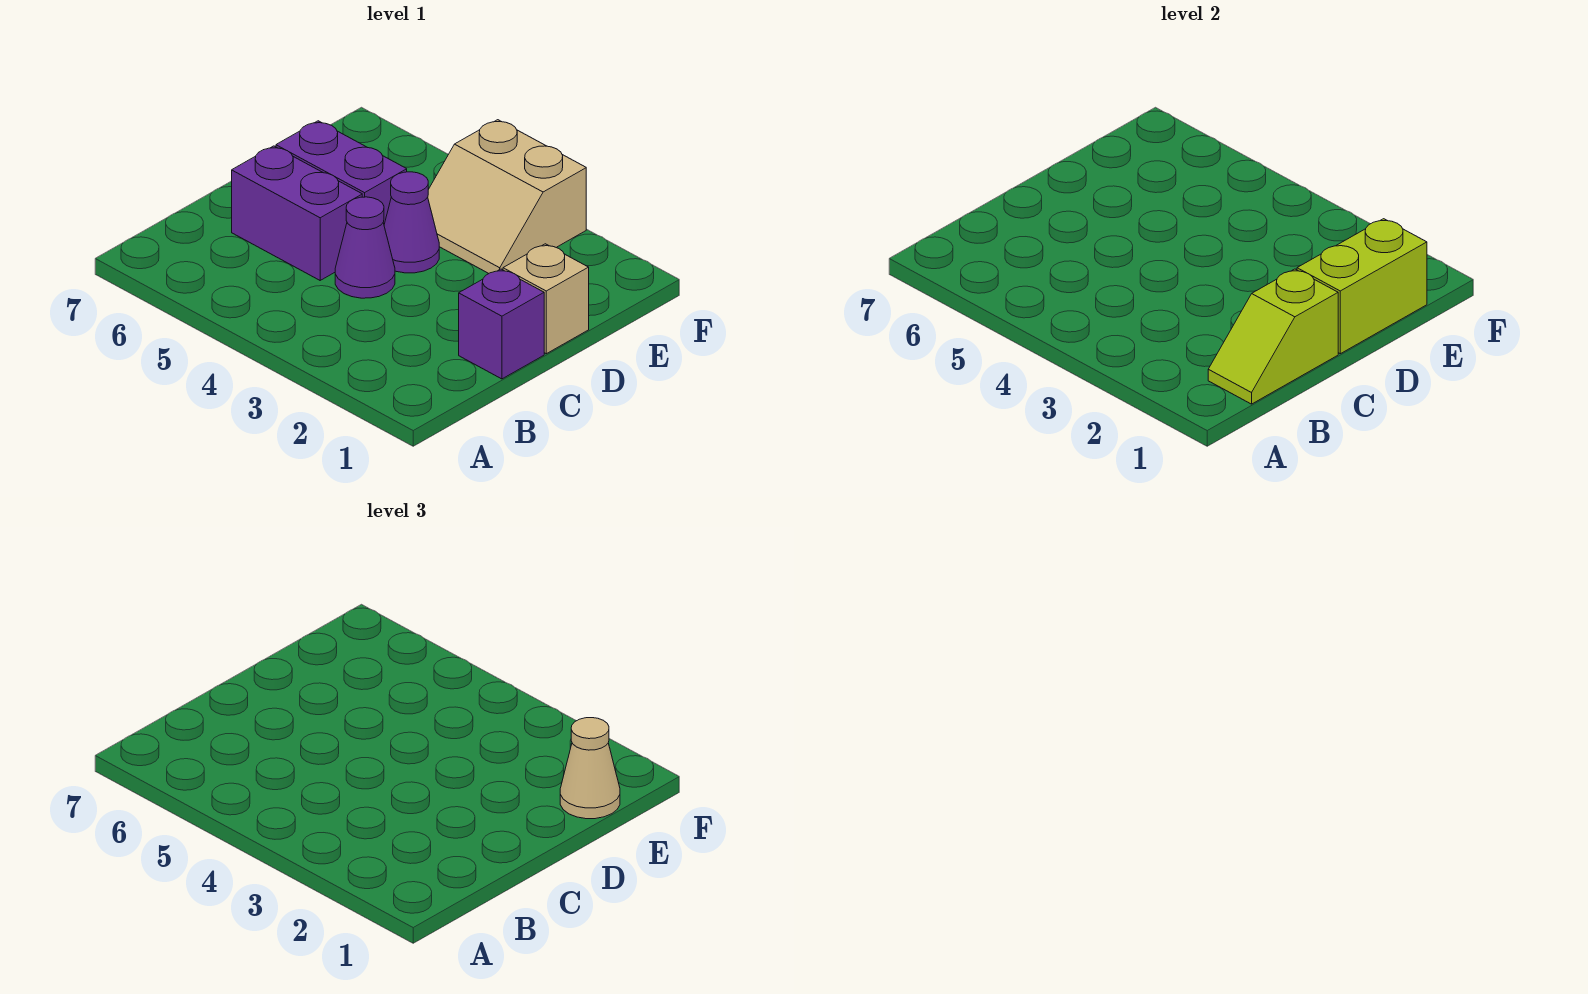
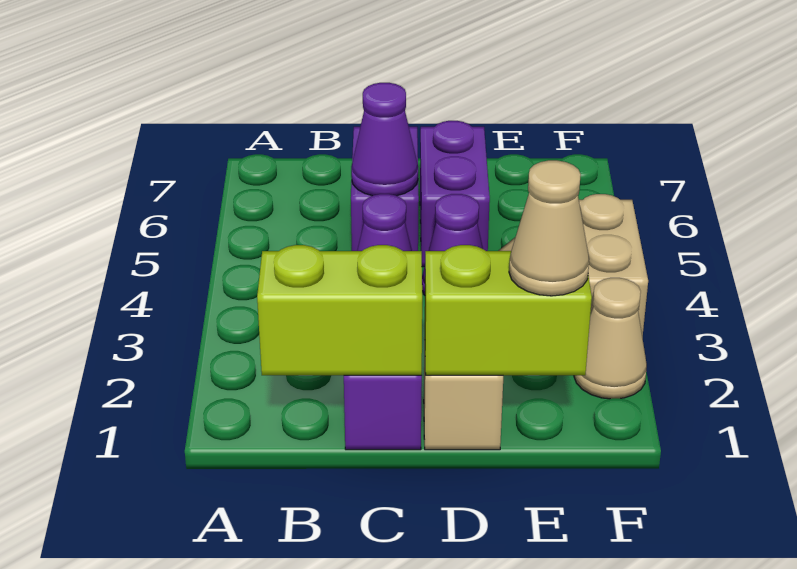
lime 1x2 slope [1208,269,1338,404] -> lime 1x2 brick [257,245,422,375]
none -> purple 1x1 cone [351,83,418,196]
none -> tan 1x1 cone [574,278,647,399]

